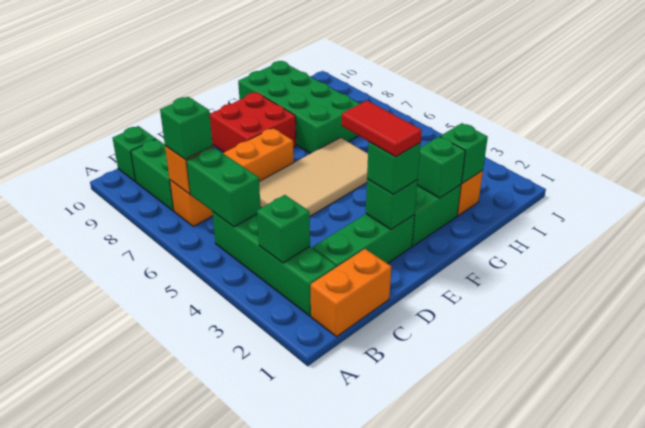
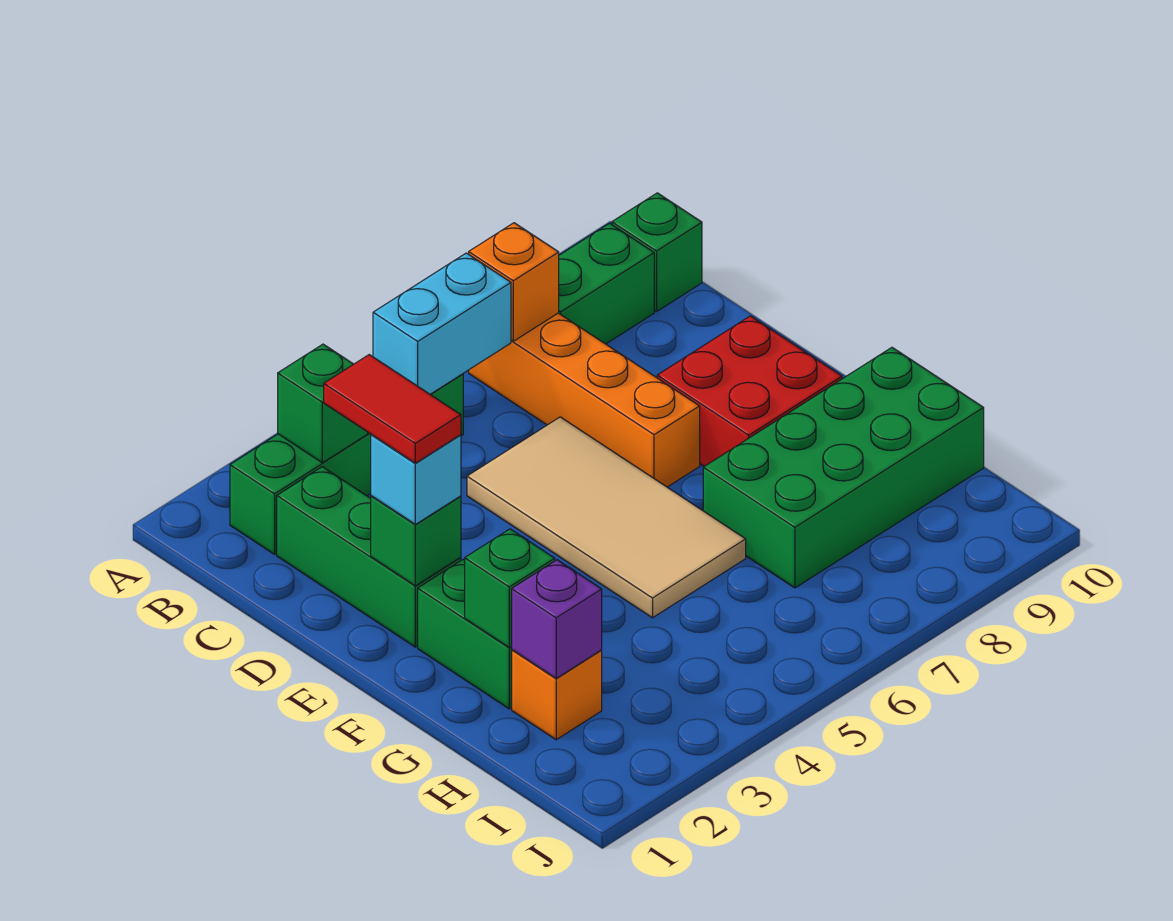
orange 1x2 brick [311,249,391,337] -> none
green 1x2 brick [186,147,261,227] -> cyan 1x2 brick [373,253,511,394]
green 1x1 brick [160,97,213,160] -> none
green 1x1 brick [367,142,421,194] -> cyan 1x1 brick [371,435,461,524]
red 1x2 tile [341,101,422,157] -> red 1x2 tile turned to [324,355,461,463]
green 1x1 brick [440,123,488,183] -> purple 1x1 brick [512,560,602,678]

